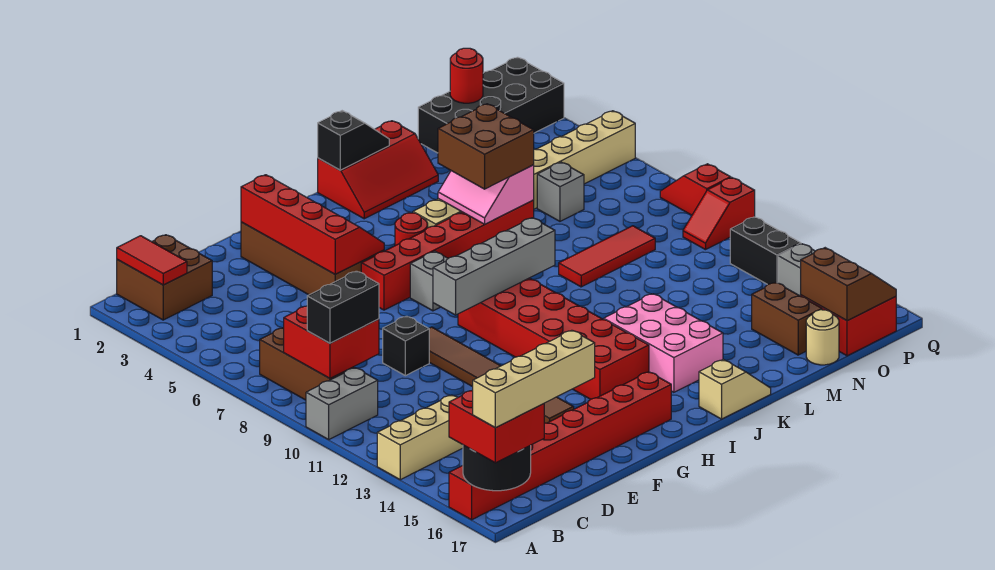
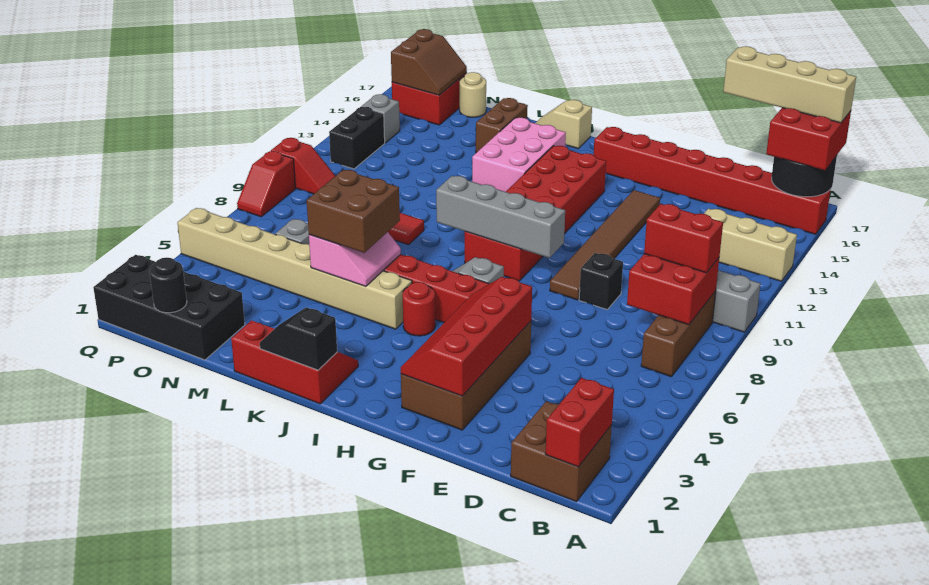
red 1x2 tile [117,236,187,285] -> red 1x2 brick [546,378,614,467]
black 1x2 brick [307,271,379,343] -> red 1x2 brick [644,204,723,273]
brown 1x2 brick [752,282,822,355] -> brown 1x2 brick moved to [476,98,528,153]
red 1x1 round brick [450,48,483,103] -> black 1x1 round brick [149,258,187,313]
brown 2x2 slope [801,248,896,321] -> brown 2x2 slope turned to [391,29,467,95]

